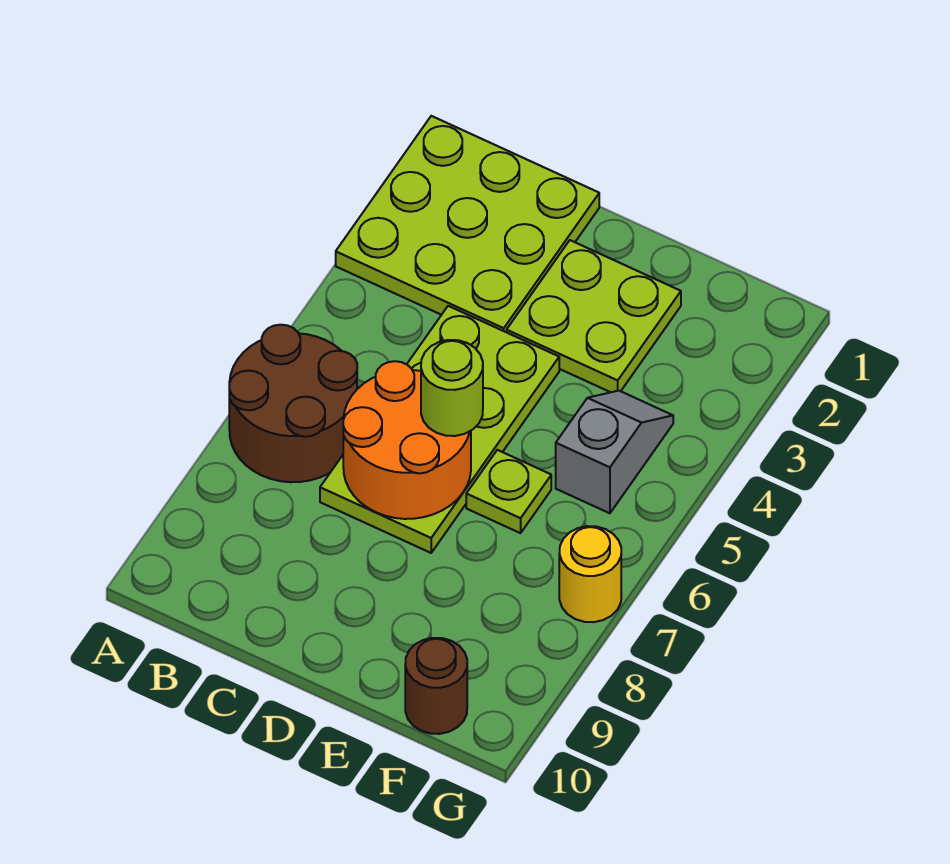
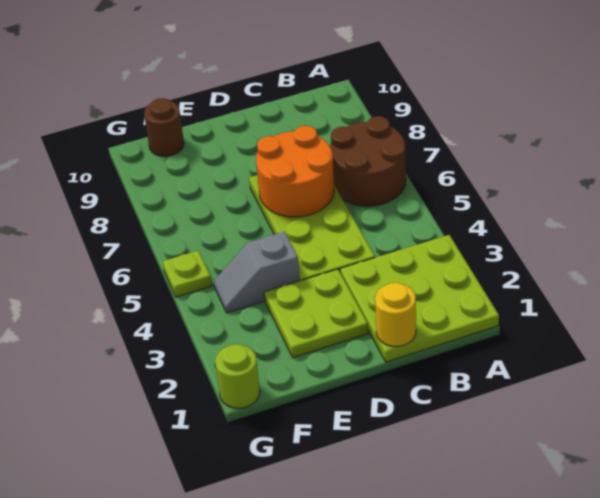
lime 1x1 round brick [421,340,483,436] -> lime 1x1 round brick moved to [215,344,260,408]
lime 1x1 plate [466,450,551,533] -> lime 1x1 plate moved to [163,250,212,297]
grey 1x2 slope [556,391,673,513] -> grey 1x2 slope turned to [214,232,300,313]
yellow 1x1 round brick [559,526,621,622] -> yellow 1x1 round brick moved to [375,283,416,346]

